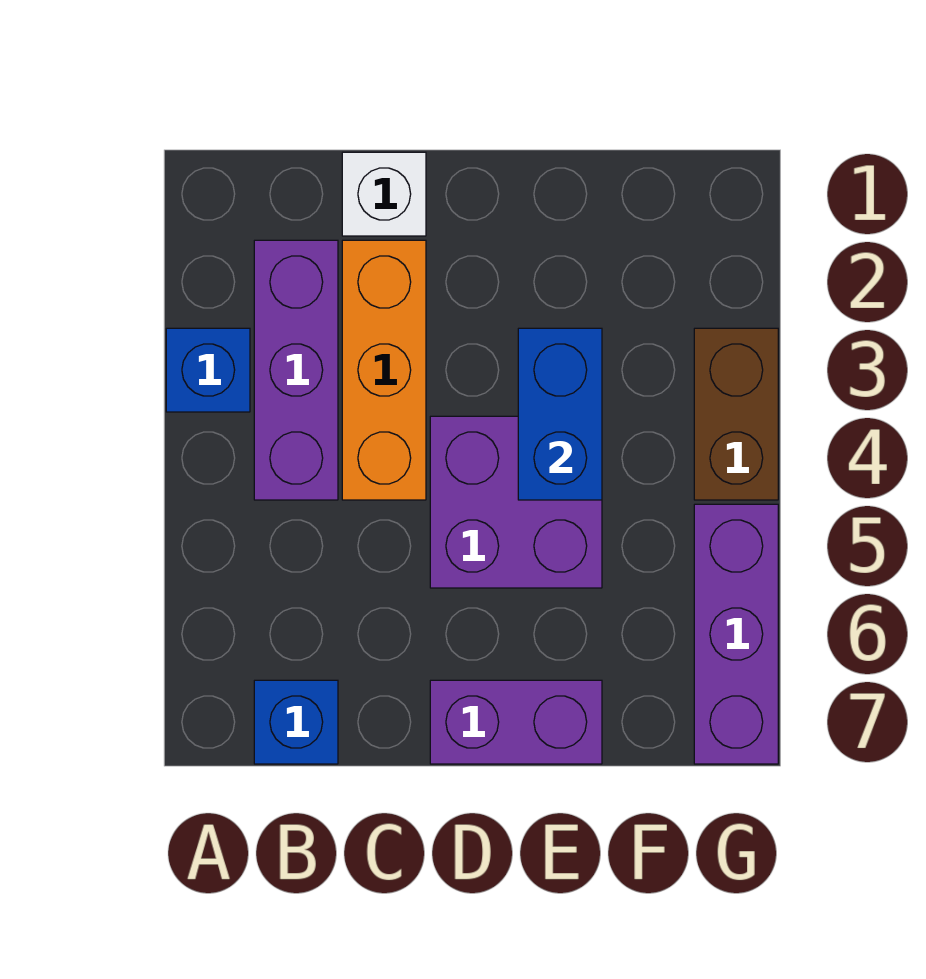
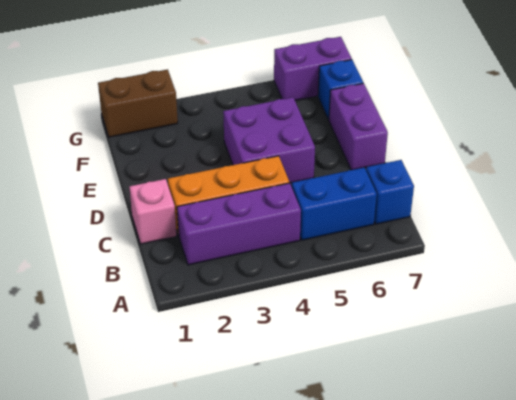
blue 1x1 brick [166,328,250,412] -> blue 1x1 brick moved to [318,60,363,120]
white 1x1 brick [342,152,426,236] -> pink 1x1 brick [129,179,177,244]
blue 1x2 brick [518,328,602,500] -> blue 1x2 brick moved to [292,167,377,240]
brown 1x2 brick [694,328,778,500] -> brown 1x2 brick moved to [98,69,178,137]
purple 1x3 brick [694,504,778,764] -> purple 1x2 brick [274,37,352,100]

